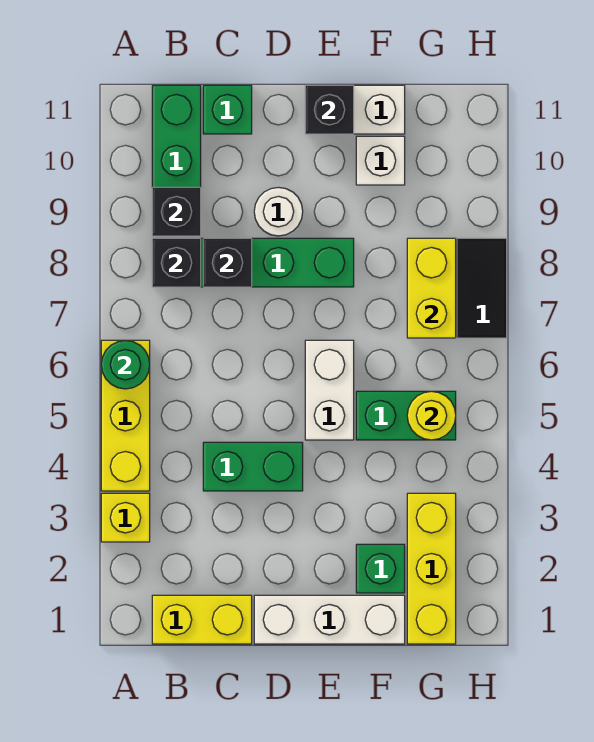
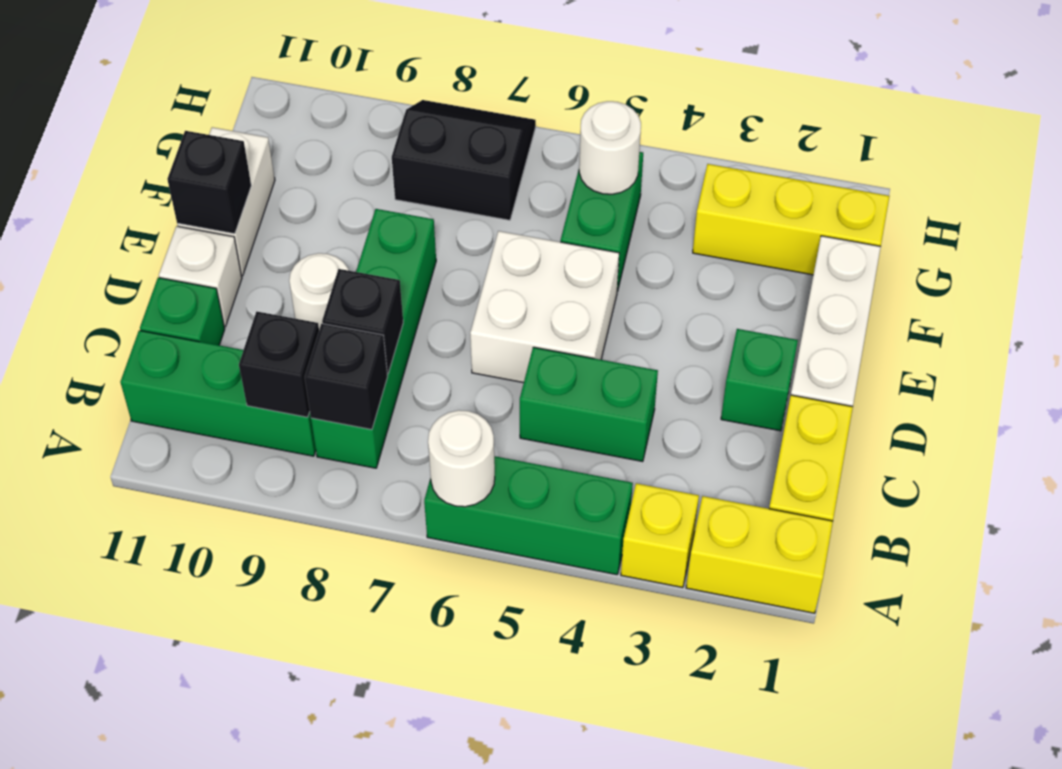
yellow 1x3 brick [101,340,150,491] -> green 1x3 brick [424,456,633,575]
green 1x1 round brick [101,340,150,389] -> white 1x1 round brick [428,410,495,507]
green 1x2 brick [203,442,303,491] -> green 1x2 brick turned to [520,347,658,462]
white 1x2 brick [305,340,354,440] -> white 2x2 brick [470,231,619,383]
green 1x1 brick [356,544,405,593] -> green 1x1 brick moved to [721,329,798,431]
white 1x1 brick [356,136,405,185] -> white 1x1 brick moved to [159,226,242,327]
yellow 1x1 round brick [407,391,456,440] -> white 1x1 round brick [579,101,641,194]
yellow 1x2 brick [407,238,456,338] -> yellow 1x2 brick moved to [686,496,833,613]

